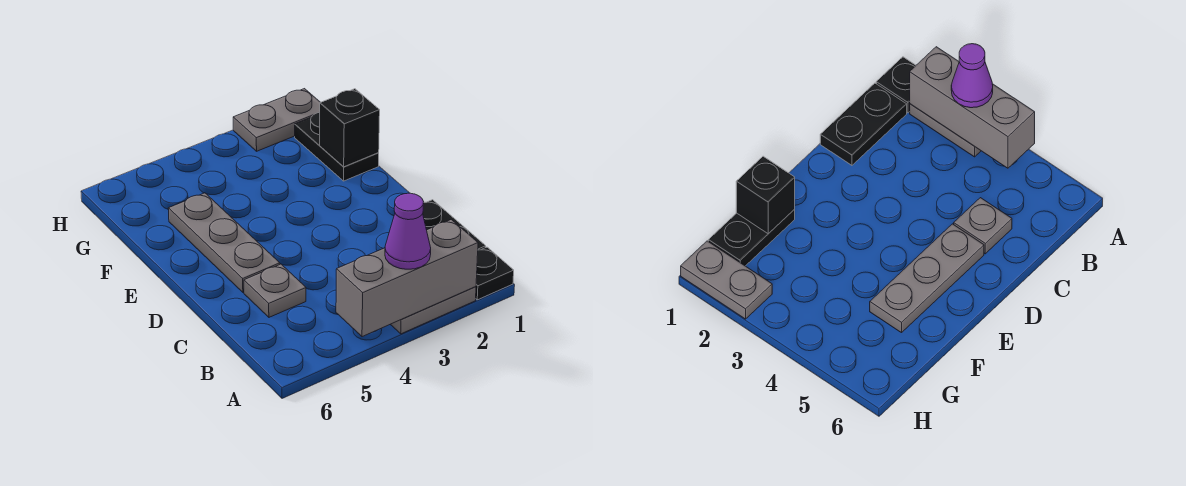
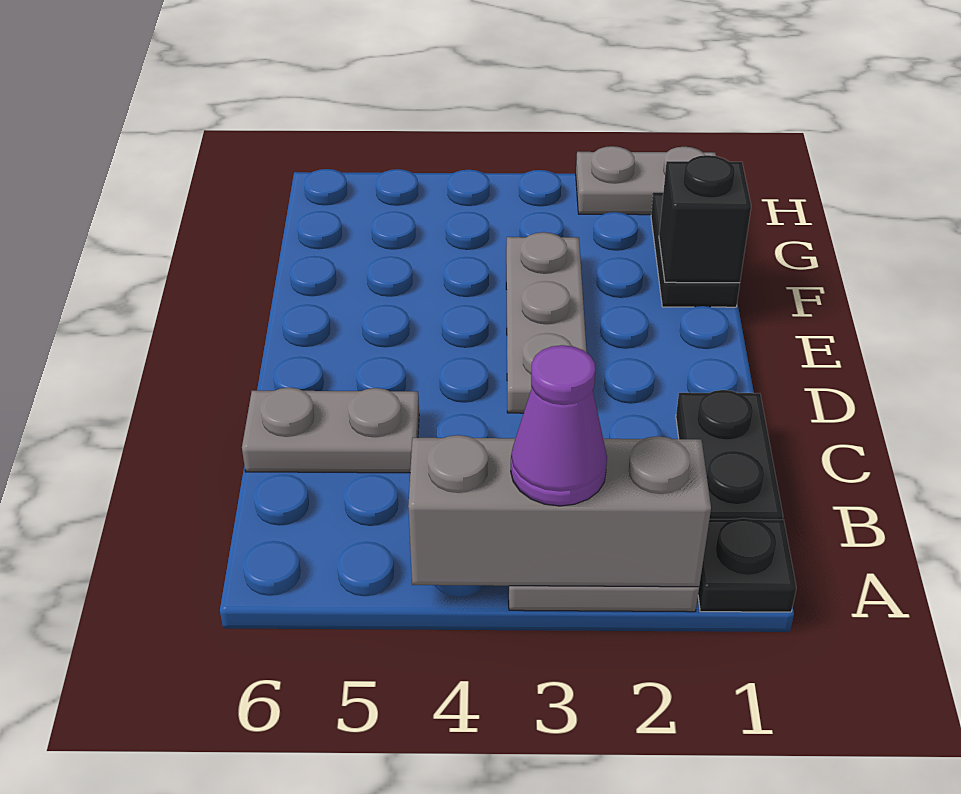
grey 1x1 plate [244,264,306,317] -> grey 1x2 plate [242,388,419,473]
grey 1x3 plate [168,193,280,292] -> grey 1x3 plate moved to [506,232,587,413]

